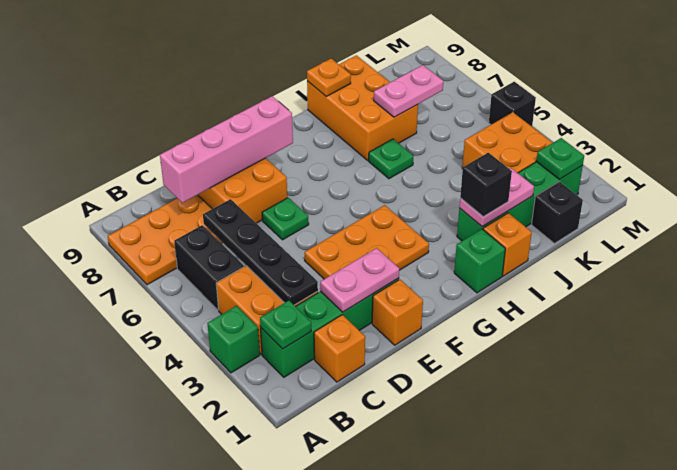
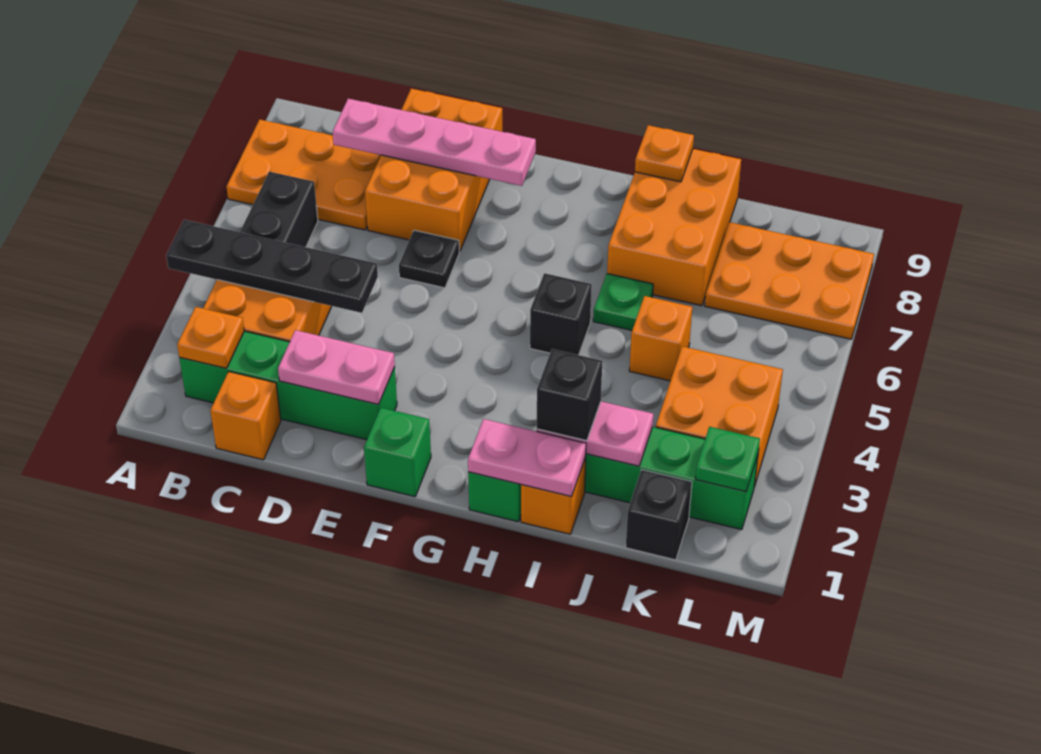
green 1x1 brick [207,306,260,373] -> green 1x1 brick moved to [364,408,431,497]
green 1x1 plate [260,301,311,349] -> orange 1x1 plate [177,307,244,368]
black 1x4 plate [203,199,318,305] -> black 1x4 plate turned to [166,220,378,313]
pink 1x4 brick [160,96,293,203] -> pink 1x4 plate [333,99,536,186]
orange 1x1 brick [372,280,423,345] -> orange 1x1 brick moved to [629,296,692,381]
orange 2x3 plate [305,205,429,279] -> orange 2x3 plate moved to [705,222,874,339]
green 1x1 plate [262,198,309,240] -> black 1x1 plate [399,230,459,288]
pink 1x2 plate [374,65,443,117] -> pink 1x2 plate moved to [468,419,586,496]
black 1x1 brick [489,82,536,126] -> black 1x1 brick moved to [530,273,592,355]

